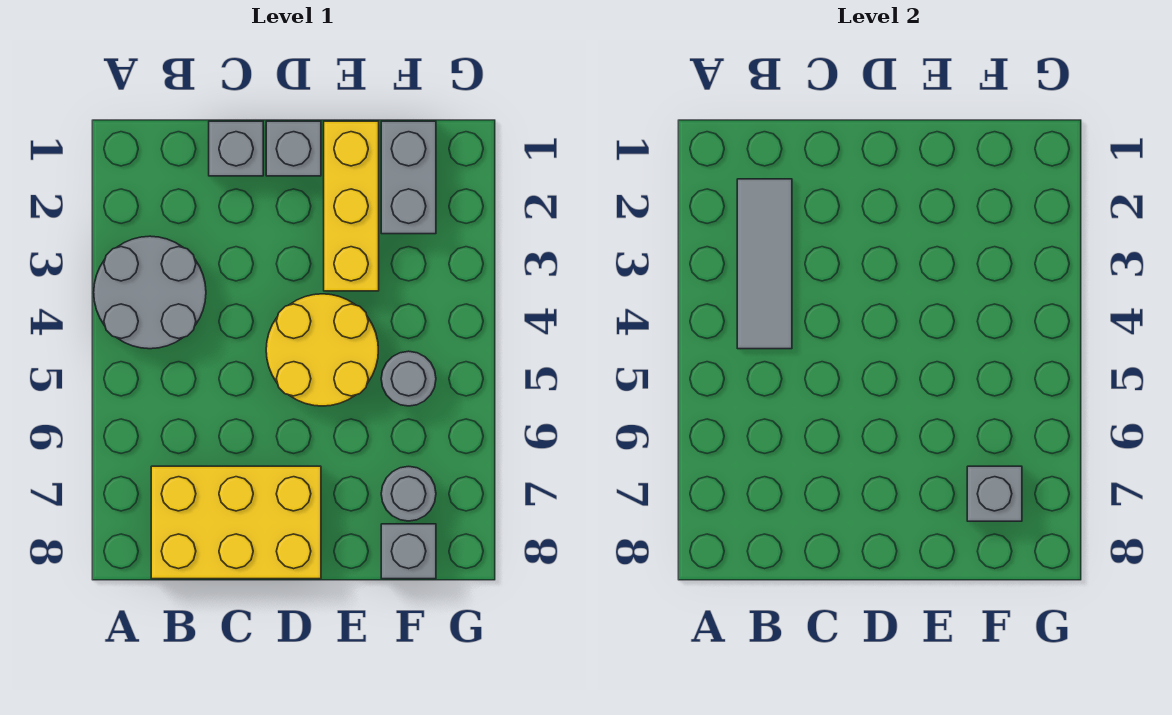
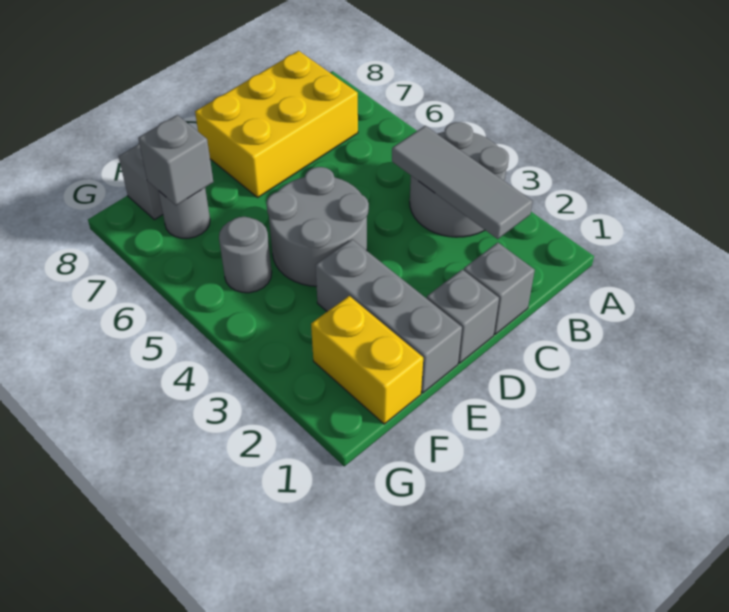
yellow 2x2 round brick [266,294,378,406] -> grey 2x2 round brick [266,167,369,286]
yellow 1x3 brick [324,121,379,291] -> grey 1x3 brick [316,239,462,393]
grey 1x2 brick [381,121,436,234] -> yellow 1x2 brick [311,296,423,424]

